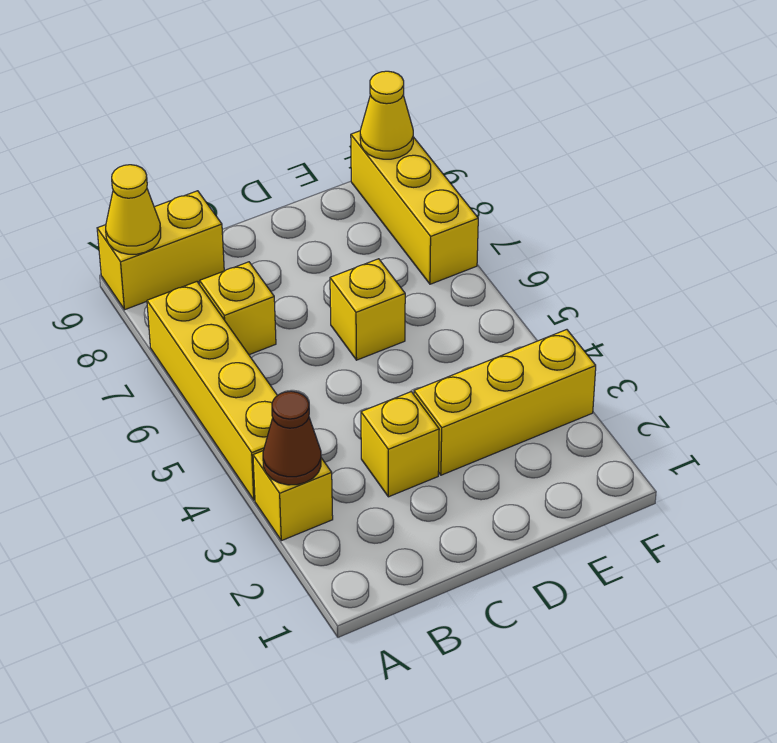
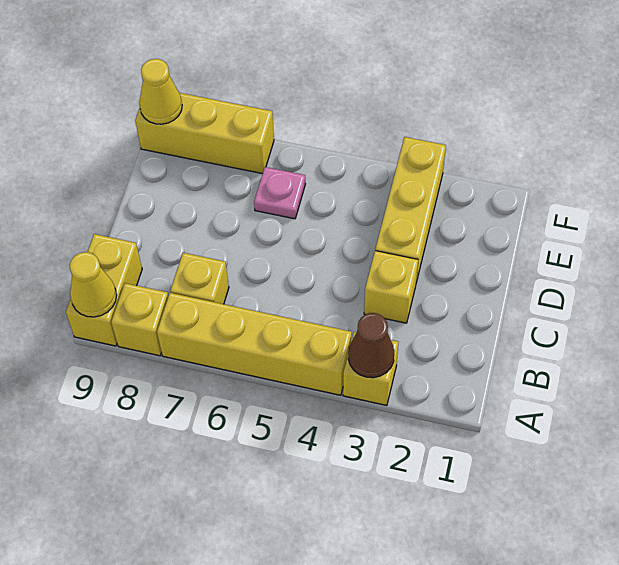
yellow 1x1 brick [330,259,405,360] -> yellow 1x1 brick moved to [111,283,168,356]
none -> pink 1x1 plate [254,167,305,219]

